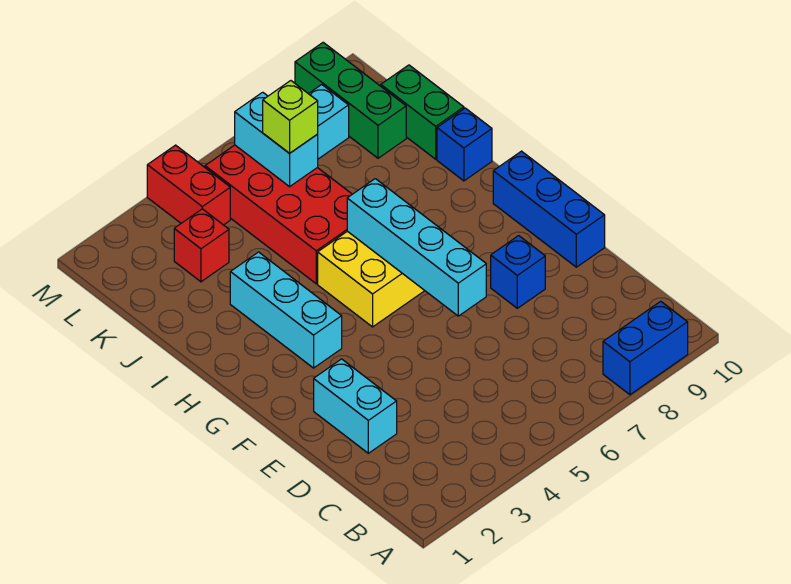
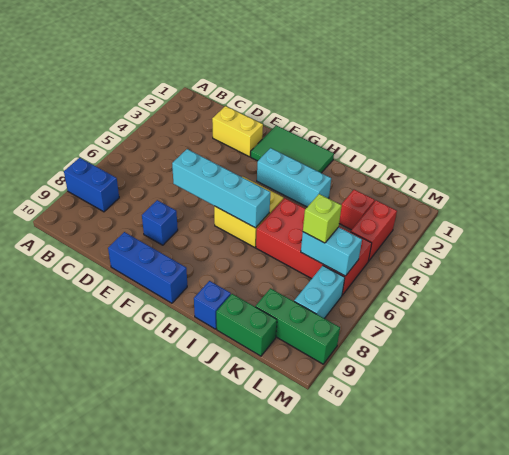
blue 1x2 brick [603,301,688,395] -> blue 1x2 brick turned to [64,158,119,212]
cyan 1x2 brick [314,359,397,453] -> yellow 1x2 brick [212,106,263,157]
none -> green 2x3 tile [251,125,334,173]
red 1x2 brick [147,145,230,225] -> red 1x2 brick turned to [351,200,397,261]

